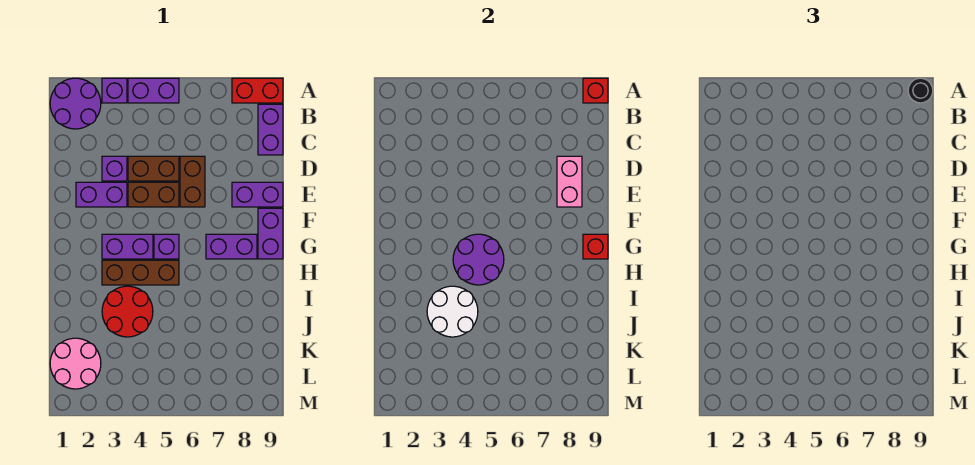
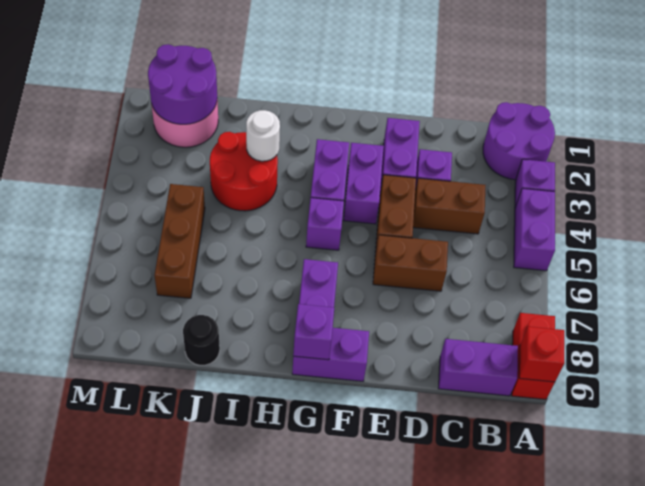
black 1x1 round brick [908,78,933,103] -> black 1x1 round brick moved to [183,315,220,365]
brown 1x2 brick [128,156,179,181] -> brown 1x2 brick turned to [413,178,485,234]
pink 1x2 brick [557,156,582,207] -> none
purple 1x2 brick [232,182,283,207] -> purple 1x2 brick moved to [343,143,384,224]
purple 2x2 round brick [453,234,504,285] -> purple 2x2 round brick moved to [148,44,217,124]
red 1x1 brick [583,234,608,259] -> purple 1x1 brick [293,304,334,360]
brown 1x3 brick [102,260,179,285] -> brown 1x3 brick moved to [154,184,205,298]
white 2x2 round brick [427,286,478,337] -> white 1x1 round brick [246,110,280,161]

